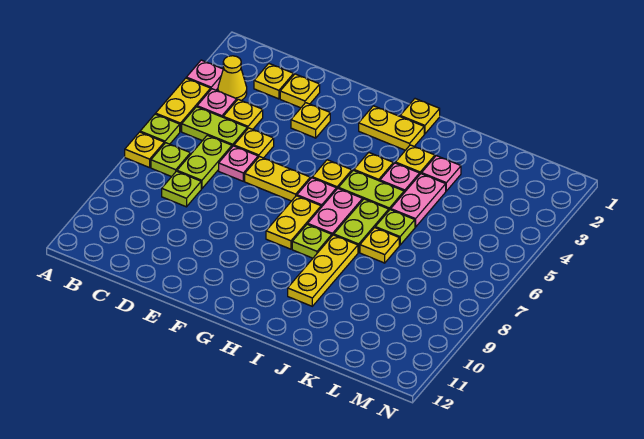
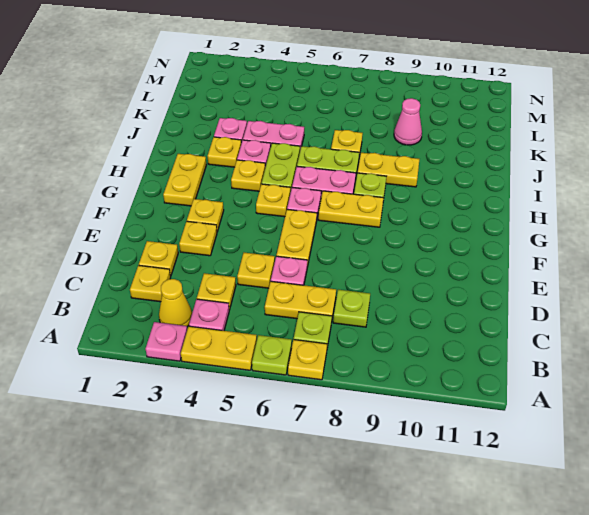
lime 1x2 plate [182,107,247,147] -> none
lime 1x2 plate [177,135,232,189] -> yellow 1x2 plate [265,281,336,319]
yellow 1x1 plate [400,99,440,134] -> yellow 1x1 plate moved to [187,199,224,232]
yellow 1x3 plate [288,235,358,306] -> yellow 1x2 plate [357,153,419,187]
lime 1x1 plate [375,210,415,245] -> none
none -> pink 1x1 cone [394,98,422,145]

